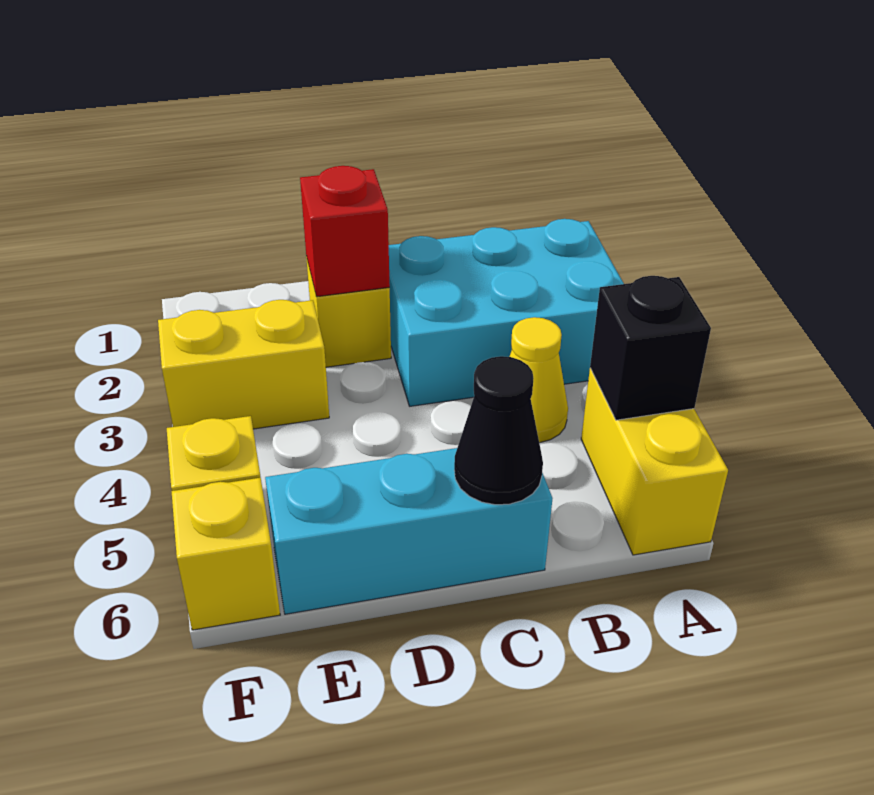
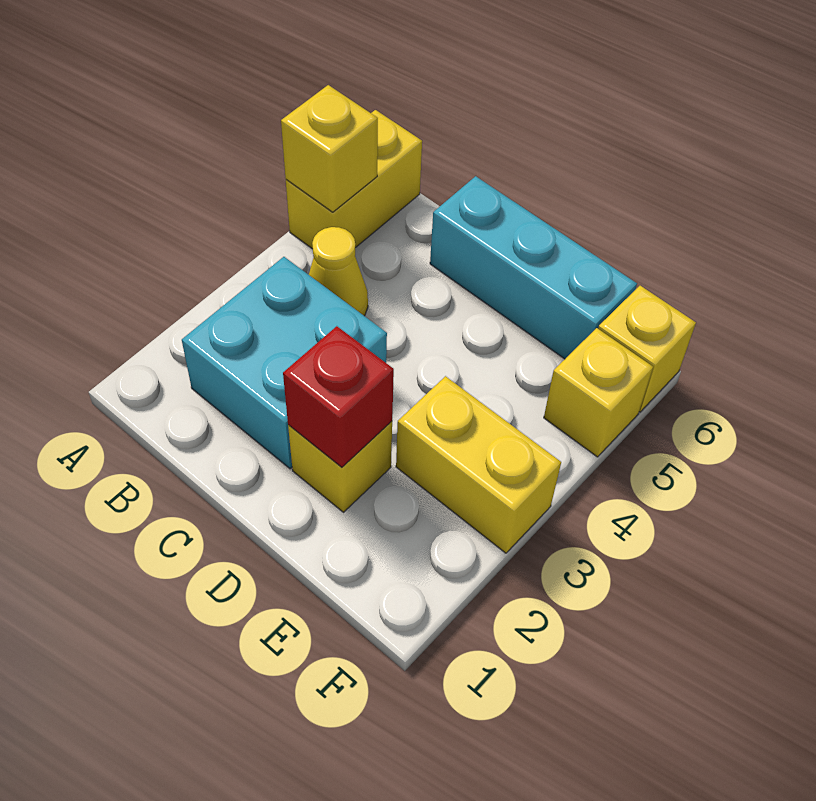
cyan 2x3 brick [389,219,624,406] -> cyan 2x2 brick [182,257,387,469]
black 1x1 brick [590,276,711,420] -> yellow 1x1 brick [281,85,378,212]
black 1x1 cone [454,356,543,505] -> none

